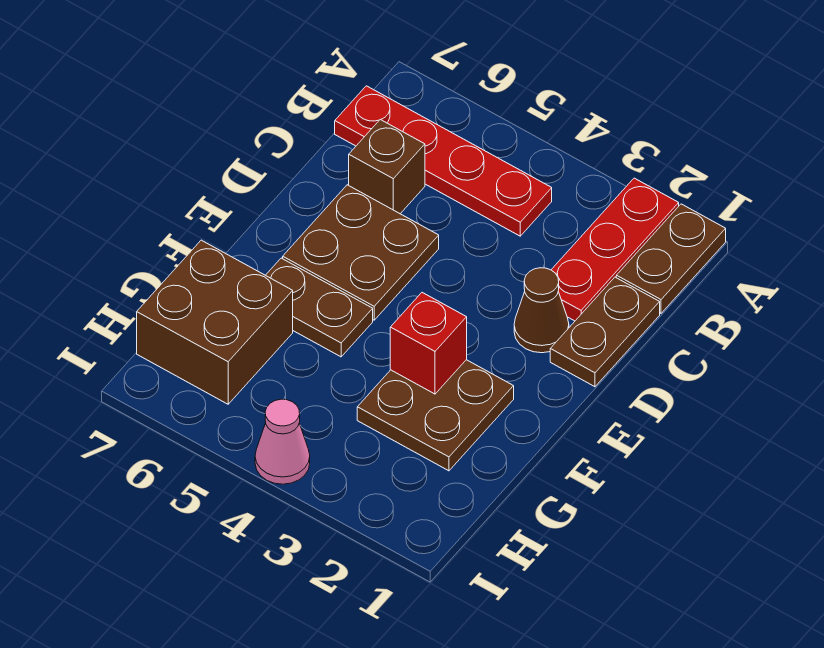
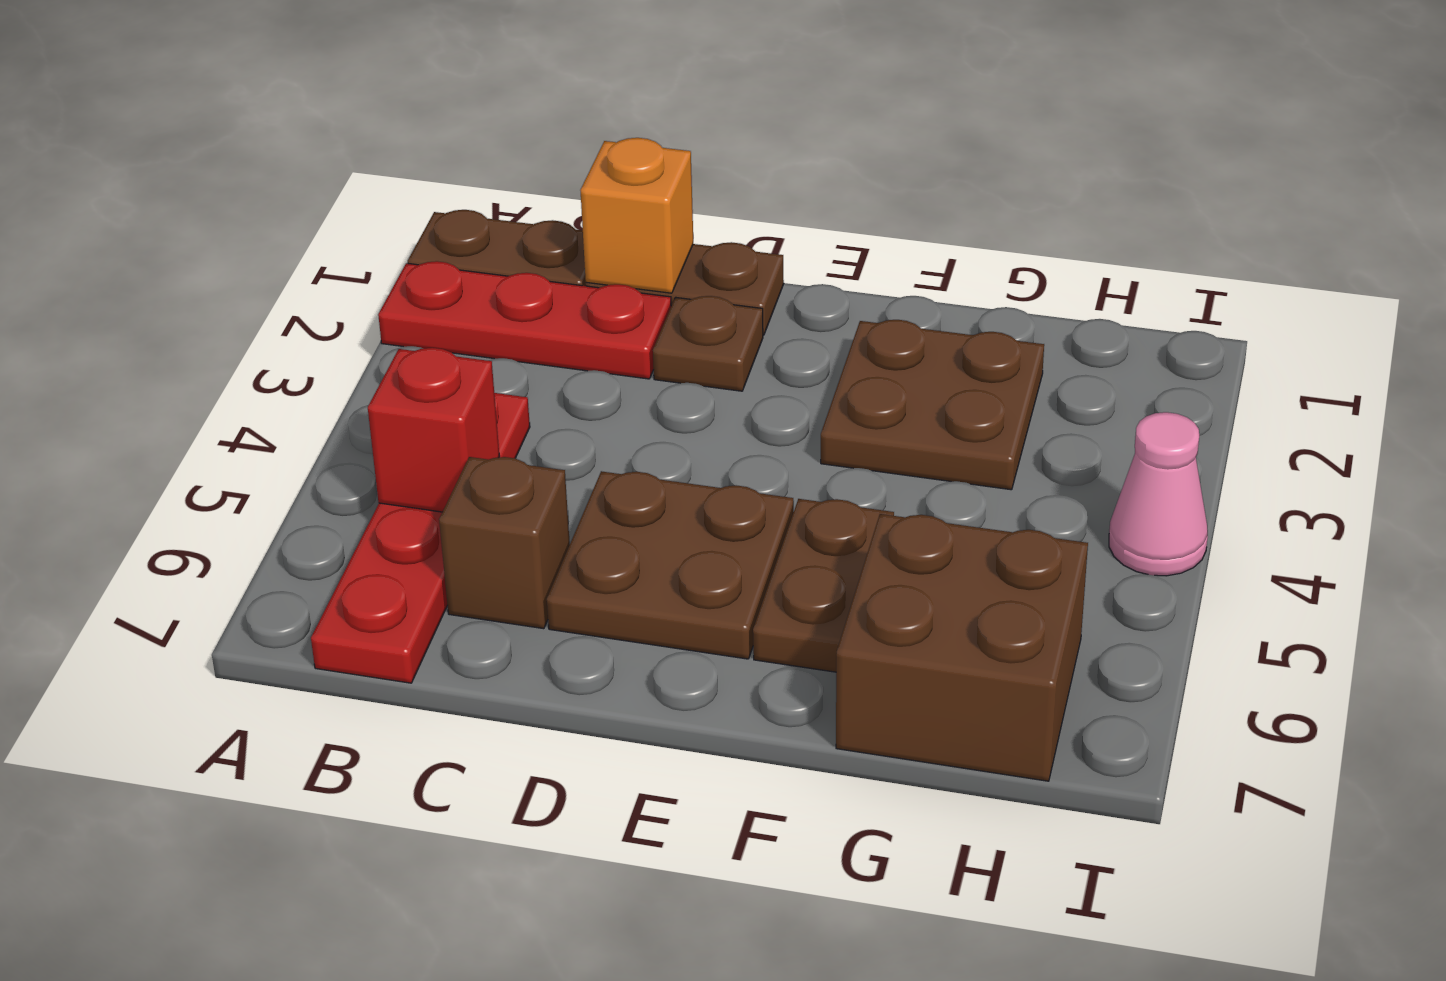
none -> orange 1x1 brick [580,138,693,293]
brown 1x1 cone [514,268,569,353] -> brown 1x1 plate [653,296,763,391]
red 1x1 brick [390,293,467,394] -> red 1x1 brick moved to [368,348,499,512]

